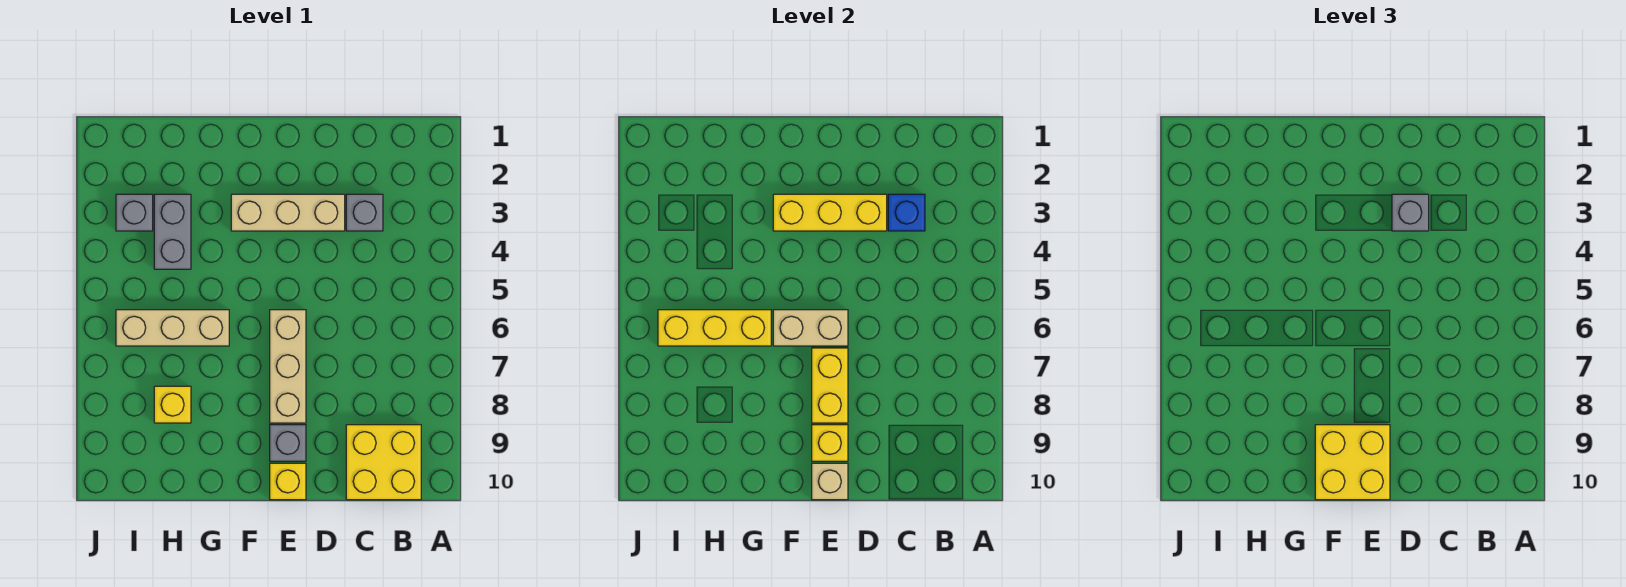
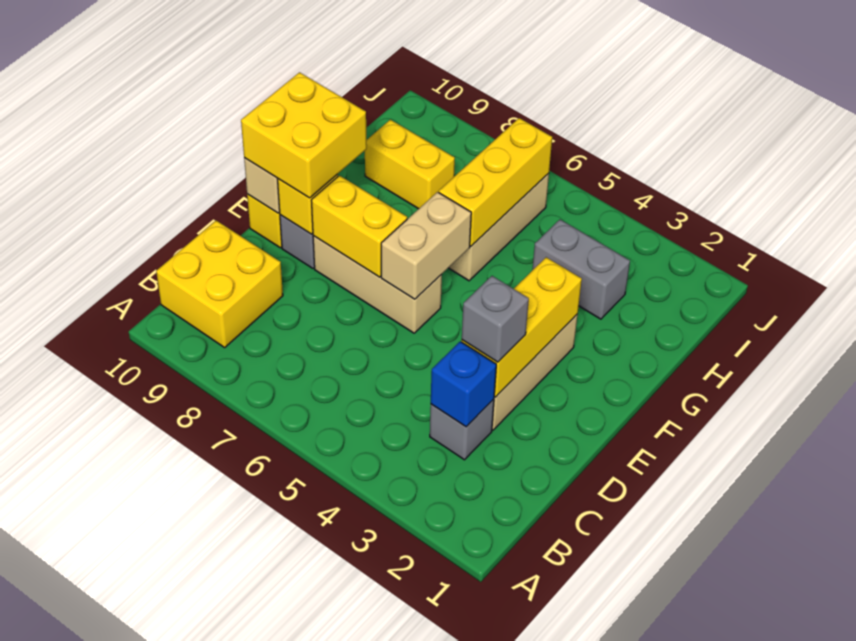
yellow 1x1 brick [154,386,191,423] -> yellow 1x2 brick [365,120,455,209]
grey 1x1 brick [116,194,153,231] -> none

